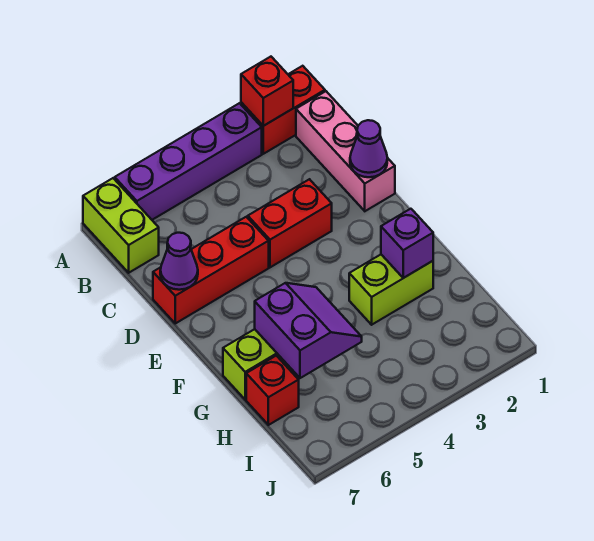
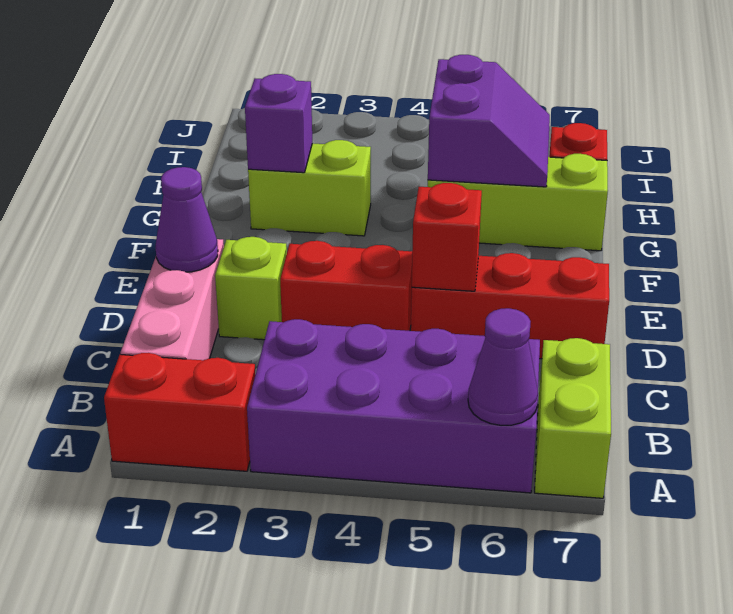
red 1x1 brick [241,57,293,126] -> red 1x1 brick moved to [412,183,482,291]
purple 1x4 brick [115,103,262,220] -> purple 2x4 brick [247,319,540,493]
none -> lime 1x1 brick [215,237,287,340]
purple 1x1 cone [160,233,198,290] -> purple 1x1 cone moved to [468,308,538,425]
purple 2x2 slope [255,283,362,378] -> purple 2x2 slope turned to [428,55,550,187]

